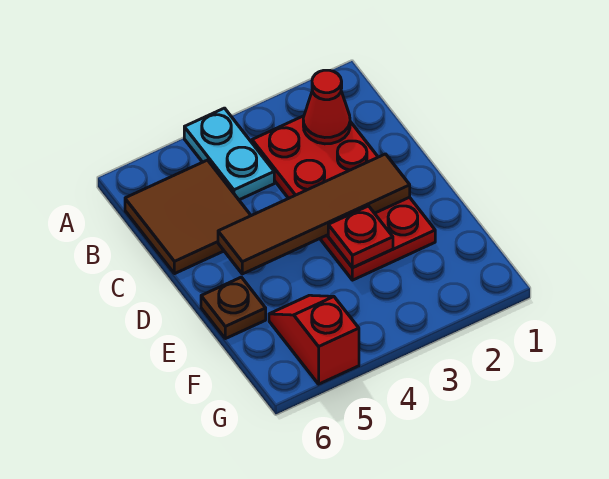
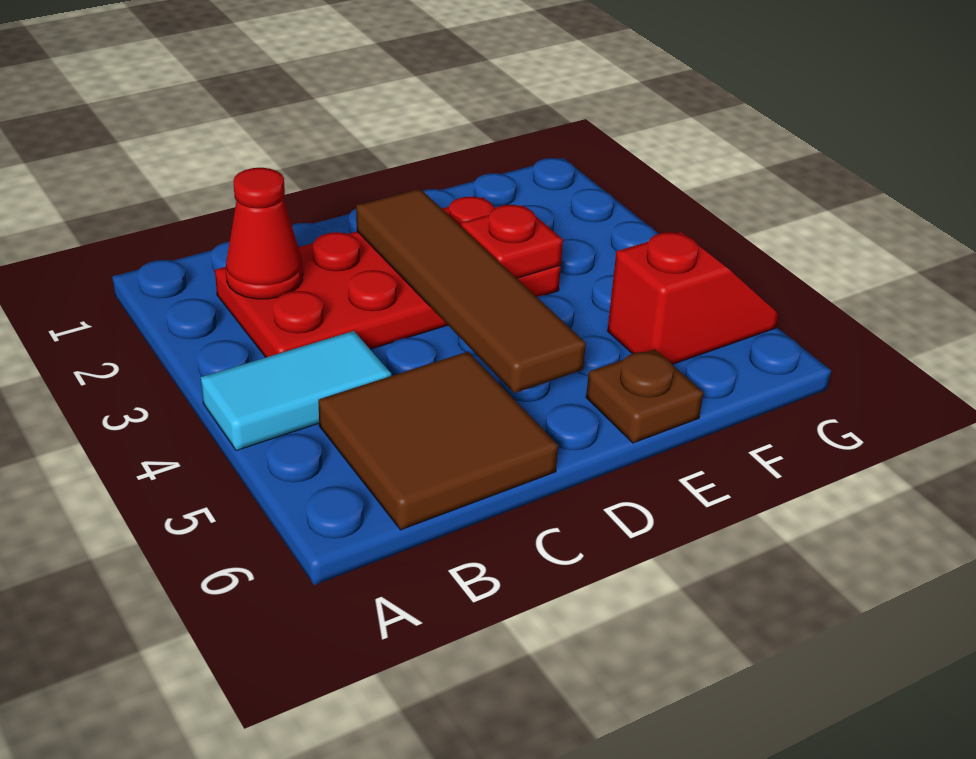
cyan 1x2 plate [184,108,274,200] -> cyan 1x2 tile [201,331,391,451]
red 1x2 slope [269,295,359,384] -> red 1x2 slope turned to [608,232,779,364]

